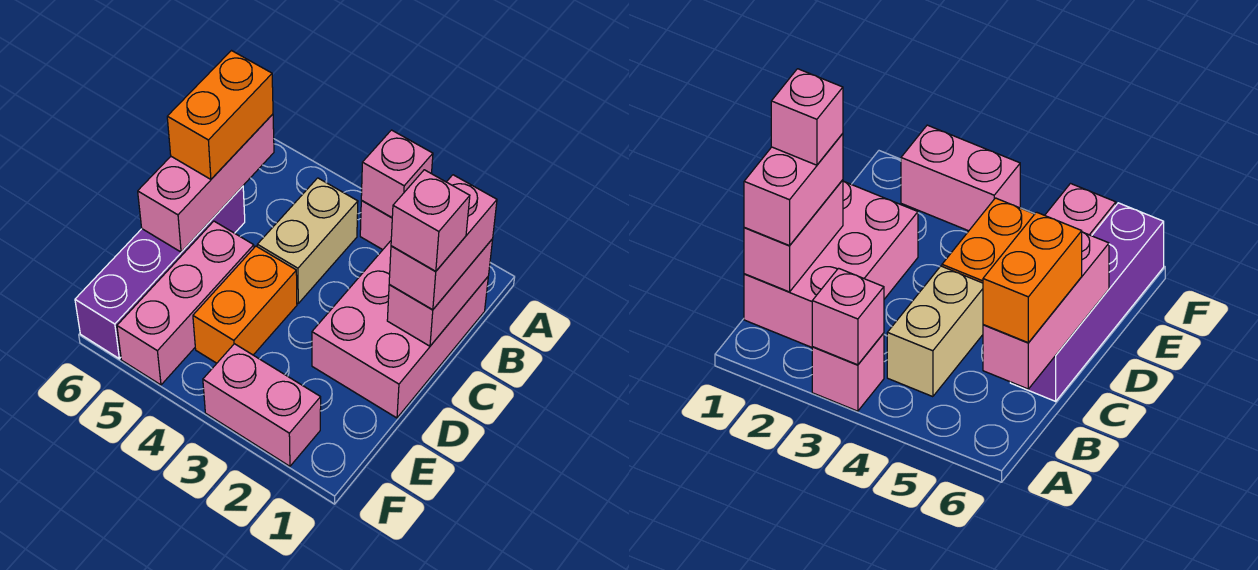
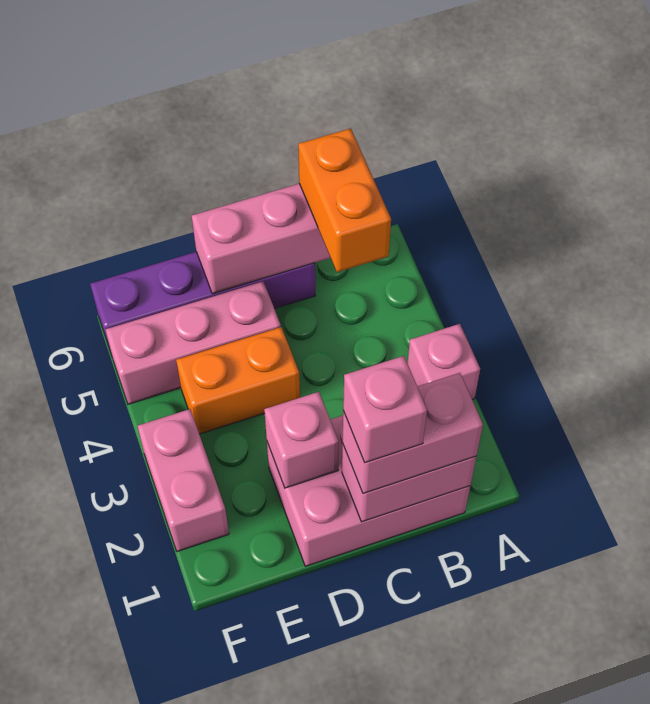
pink 1x1 brick [361,130,433,218] -> pink 1x1 brick moved to [264,392,339,488]
tan 1x2 brick [257,178,358,303] -> none
orange 1x2 brick [167,51,273,179] -> orange 1x2 brick turned to [298,128,391,272]

